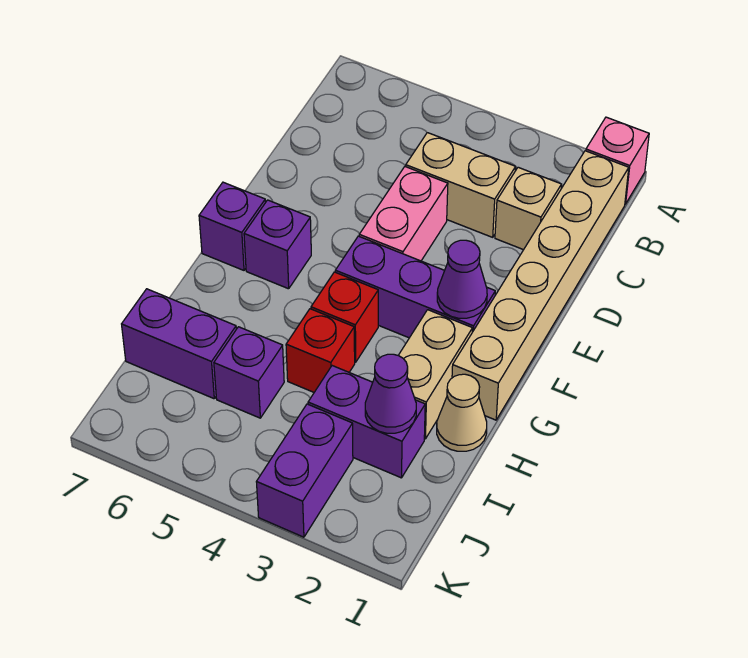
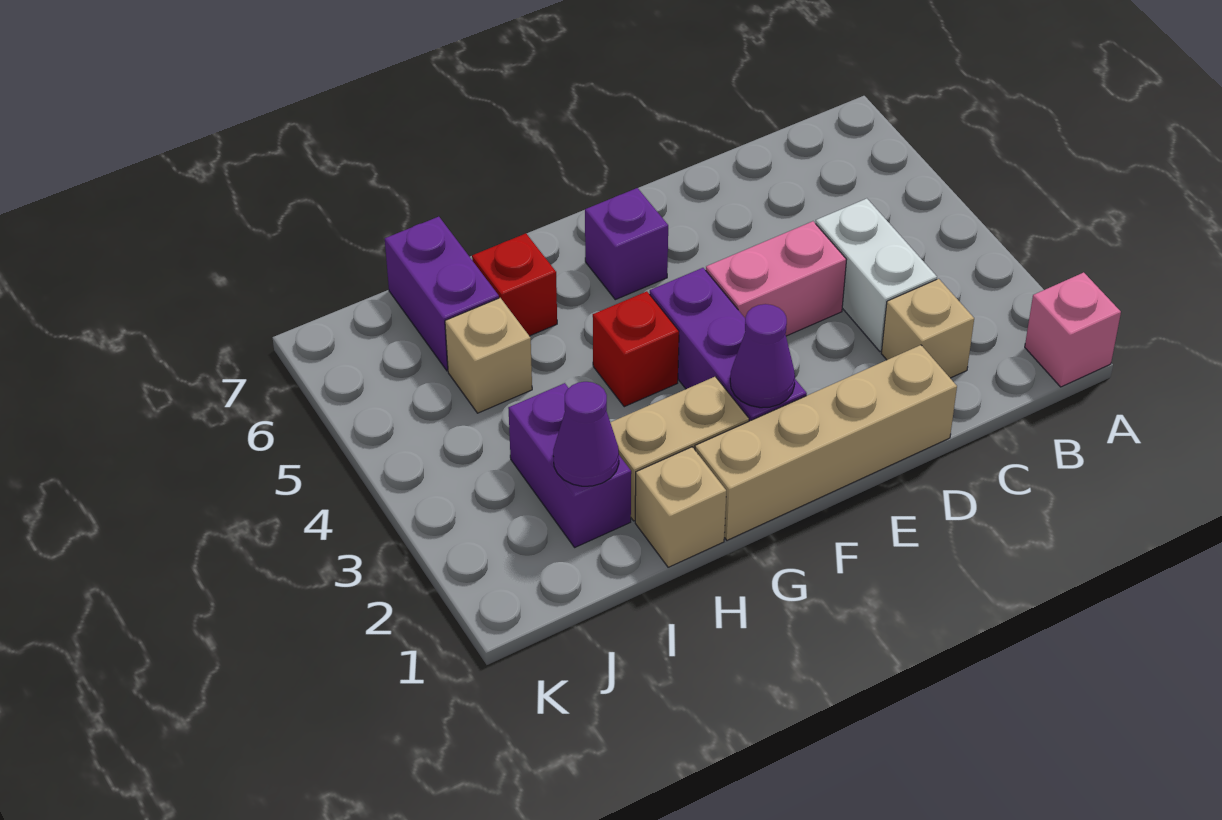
tan 1x6 brick [452,151,629,420] -> tan 1x4 brick [695,345,957,540]
tan 1x2 brick [406,133,516,237] -> white 1x2 brick [816,199,937,351]
purple 1x1 brick [199,182,265,270] -> none
tan 1x1 cone [437,374,487,451] -> tan 1x1 brick [635,447,726,567]
red 1x1 brick [286,309,355,392] -> red 1x1 brick moved to [472,234,557,336]
purple 1x1 brick [214,327,284,418] -> tan 1x1 brick [445,298,532,413]
purple 1x2 brick [257,404,353,537] -> none

